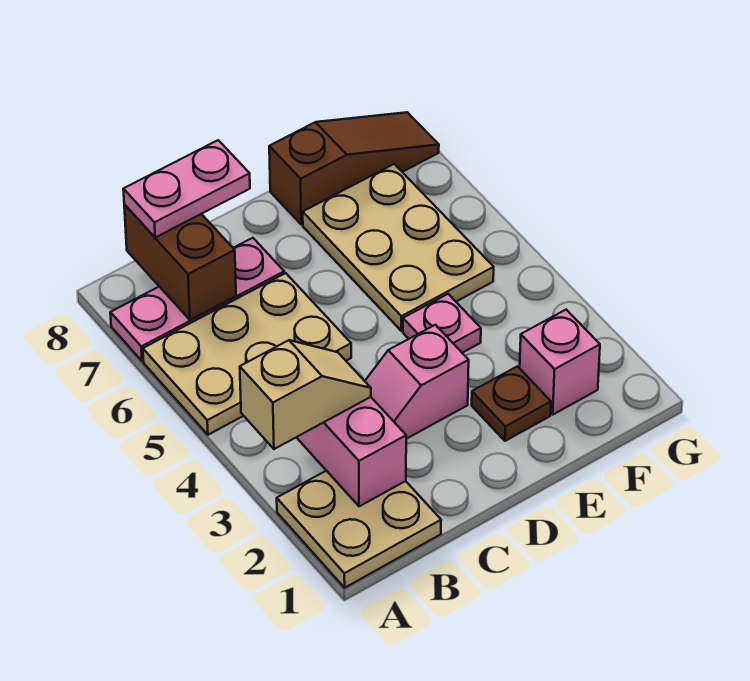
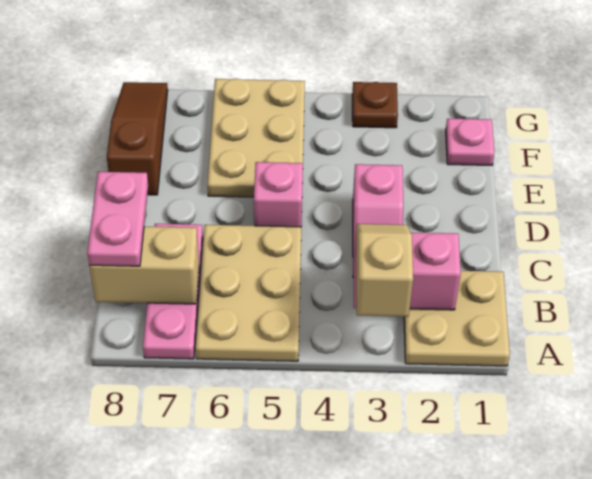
brown 1x2 brick [124,205,236,320] -> tan 1x2 brick [89,226,199,304]
brown 1x1 plate [472,366,551,441] -> brown 1x1 plate moved to [352,82,398,128]
pink 1x1 plate [403,294,481,353] -> pink 1x1 plate moved to [446,119,494,165]
tan 2x3 plate [303,164,494,331] -> tan 2x3 plate turned to [207,79,305,197]
pink 1x1 brick [520,310,600,414] -> pink 1x1 brick moved to [254,162,303,227]

